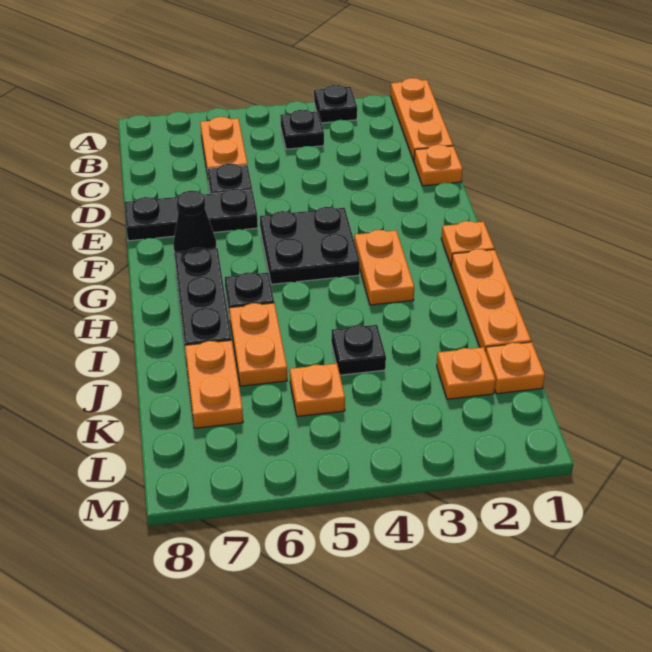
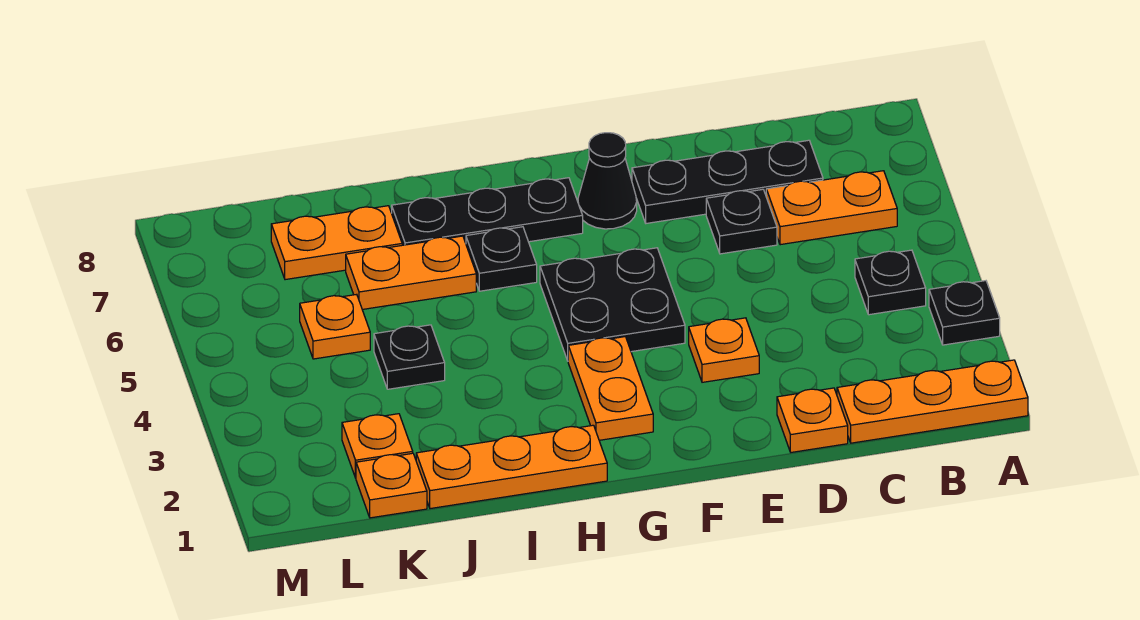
black 1x3 plate [124,189,258,241] -> black 1x3 plate turned to [632,140,823,223]
orange 1x1 plate [441,221,494,266] -> orange 1x1 plate moved to [689,318,759,382]
orange 1x2 plate [354,230,414,305] -> orange 1x2 plate turned to [568,337,653,440]

